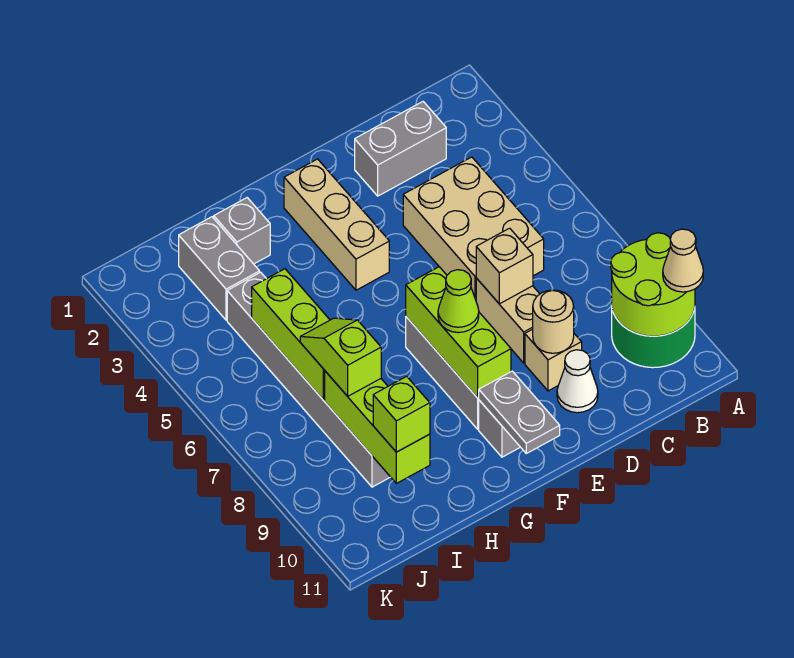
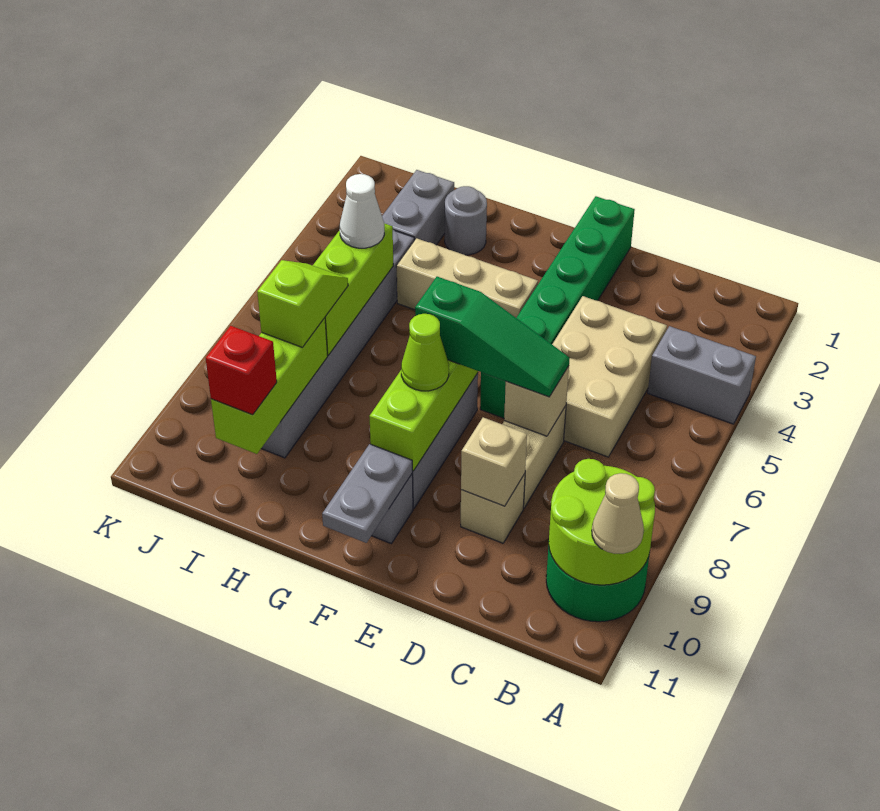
grey 1x2 brick [355,102,446,196] -> grey 1x2 brick moved to [648,326,756,424]
none -> green 1x3 slope [415,277,570,397]
tan 1x1 round brick [533,290,574,353] -> tan 1x1 brick [461,417,527,506]
white 1x1 cone [557,350,598,413] -> white 1x1 cone moved to [340,174,384,248]
none -> green 1x6 brick [480,196,635,418]
tan 1x3 brick [284,159,389,290] -> tan 1x3 brick turned to [396,238,538,318]
grey 1x1 brick [214,198,270,264] -> grey 1x1 round brick [445,186,487,255]
lime 1x1 brick [373,376,430,452] -> red 1x1 brick [206,326,277,415]

